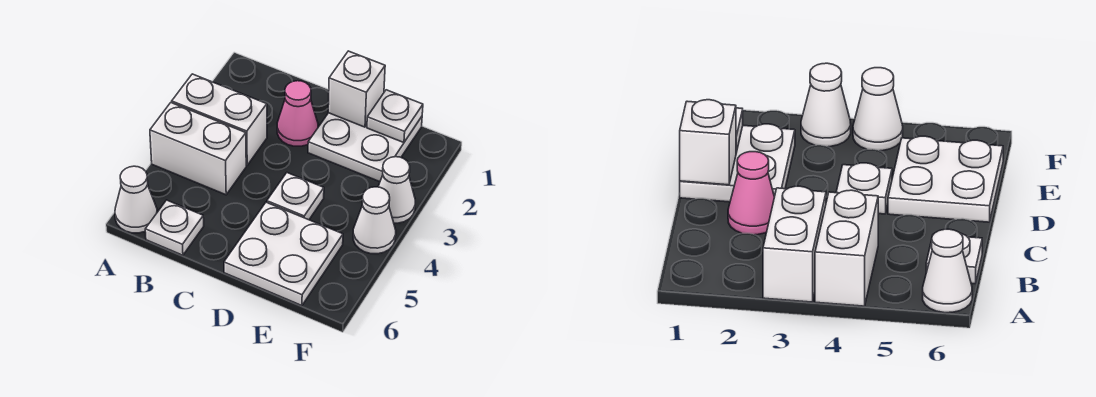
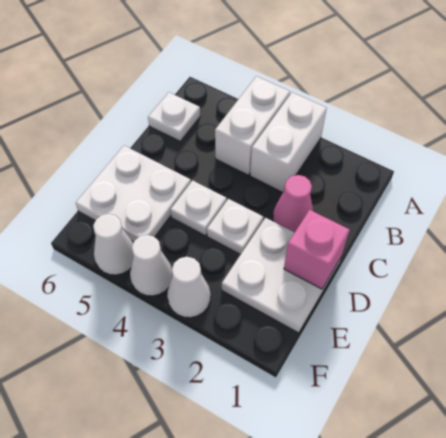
white 1x1 cone [115,166,157,233] -> white 1x1 cone moved to [93,214,134,275]
white 1x1 brick [328,51,385,127] -> pink 1x1 brick [284,210,350,289]
white 1x1 plate [367,90,423,143] -> white 1x1 plate moved to [207,199,264,255]

